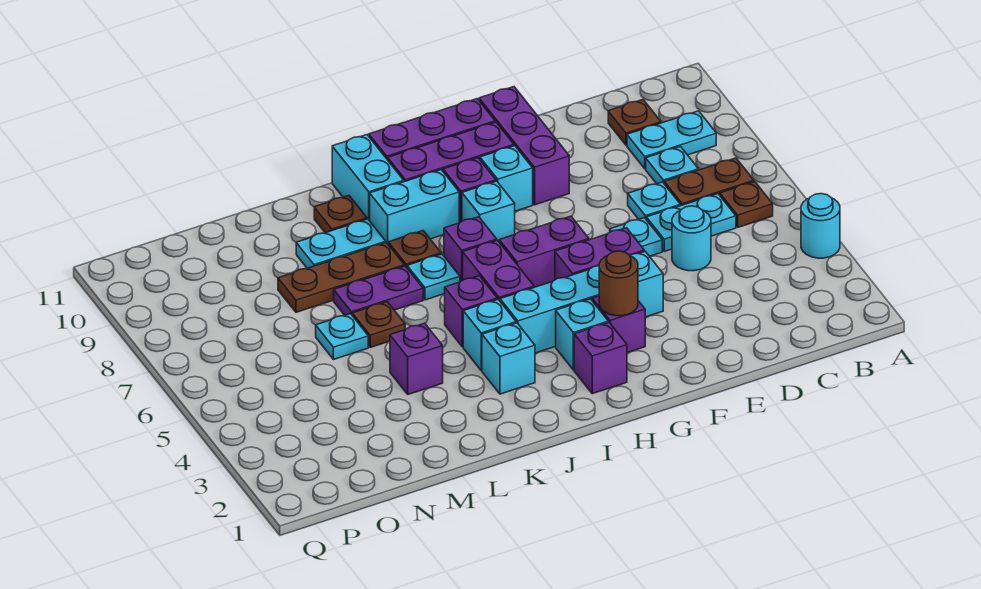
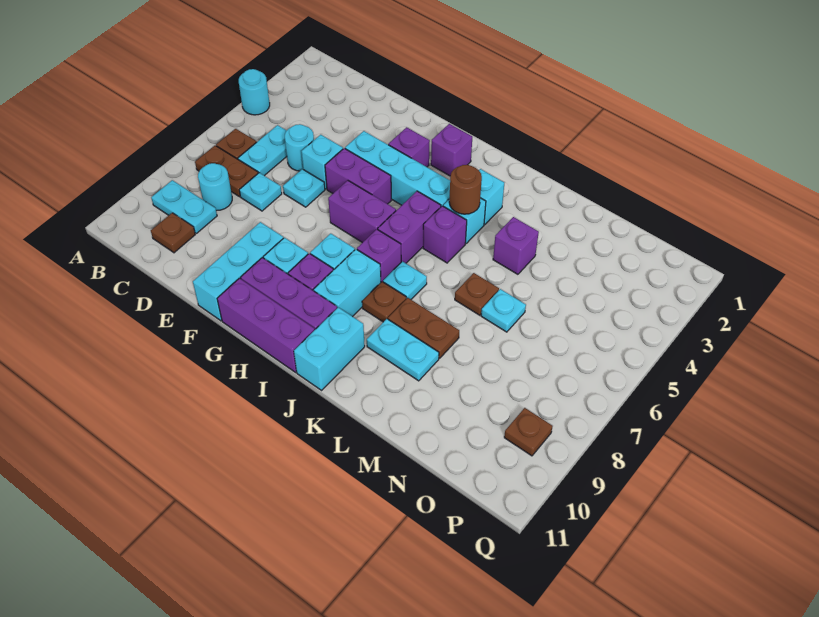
cyan 1x2 plate [646,194,736,251] -> cyan 1x2 plate turned to [238,125,287,176]
cyan 1x1 plate [646,147,698,184] -> cyan 1x1 round brick [198,163,232,211]
purple 1x3 brick [479,87,569,205] -> cyan 1x3 brick [193,222,283,321]
brown 1x1 round brick [599,251,638,316] -> brown 1x1 round brick moved to [449,165,482,214]
cyan 1x1 brick [556,299,608,370] -> cyan 1x1 brick moved to [302,135,343,189]
cyan 1x2 brick [370,170,459,243] -> cyan 1x2 brick turned to [314,249,381,317]
purple 1x2 plate [334,266,423,315] -> none
brown 1x3 plate [278,243,404,312] -> brown 1x2 plate [388,298,459,358]
brown 1x1 plate [314,196,367,233] -> brown 1x1 plate moved to [504,408,553,456]

